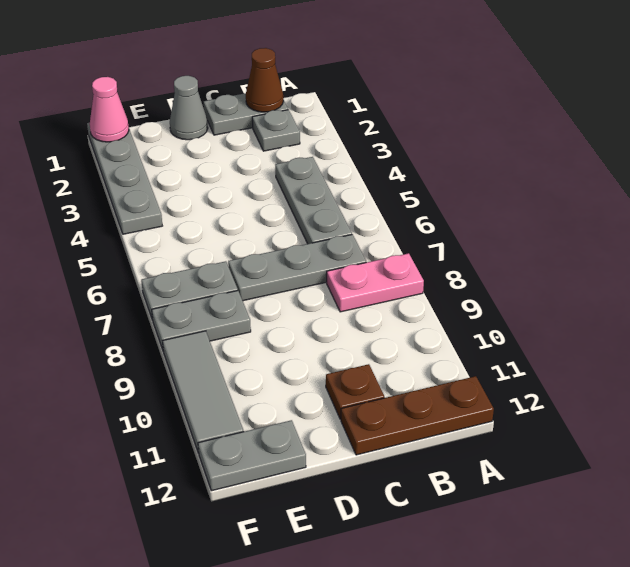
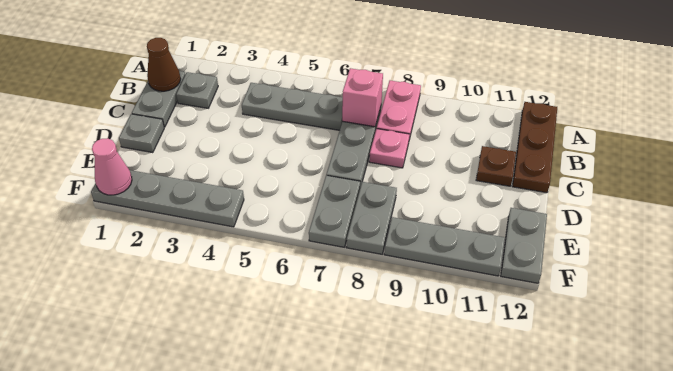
none -> pink 1x1 brick [342,68,383,127]
none -> pink 1x1 plate [369,129,410,168]
grey 1x1 cone [170,76,208,140] -> grey 1x1 plate [119,114,164,153]
grey 1x3 tile [163,331,244,453] -> grey 1x3 plate [384,217,505,276]

